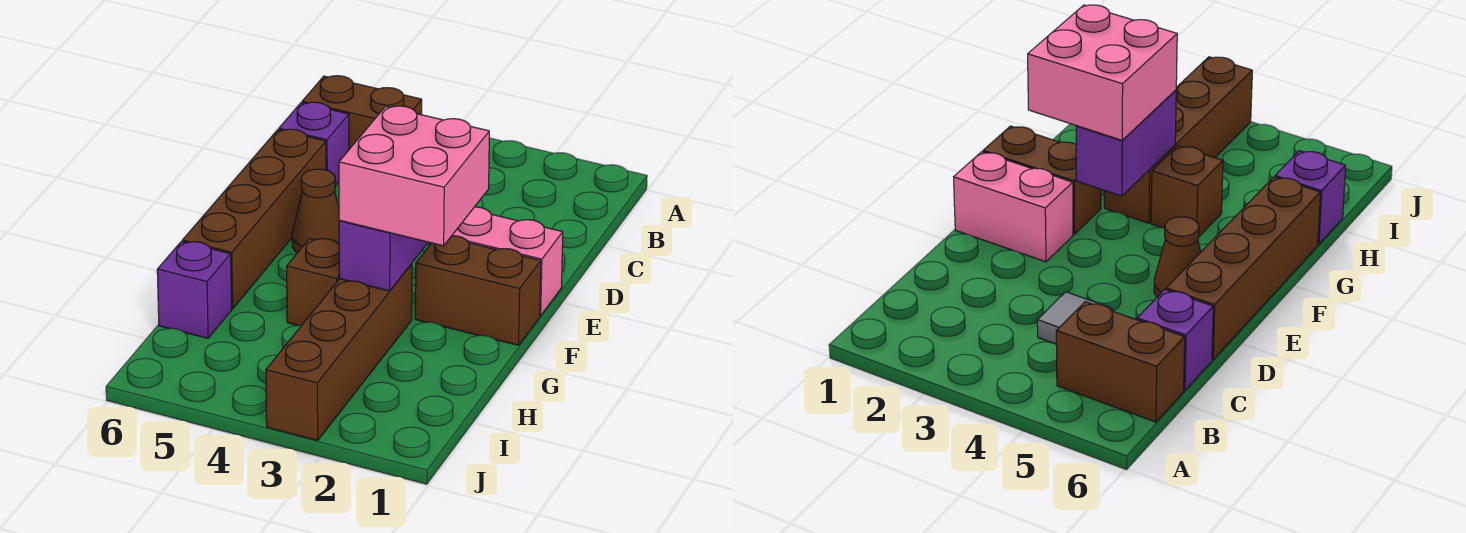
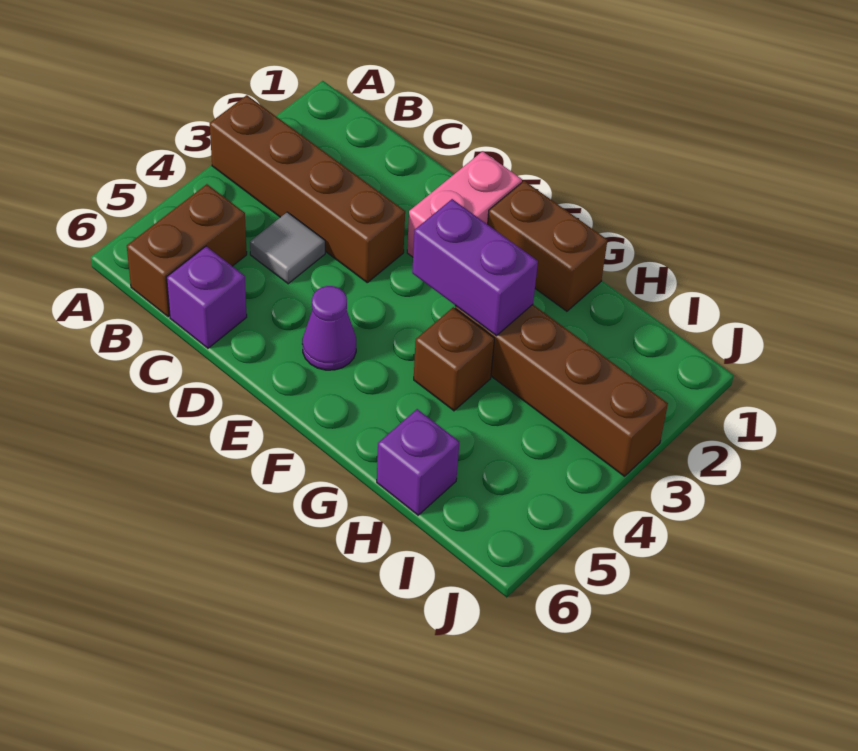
brown 1x4 brick [182,129,326,309] -> brown 1x4 brick moved to [210,95,405,283]
brown 1x1 cone [292,169,339,253] -> purple 1x1 cone [302,286,356,370]
brown 1x2 brick [415,236,541,345] -> brown 1x2 brick turned to [488,181,607,311]
pink 2x2 brick [339,106,489,246] -> none

